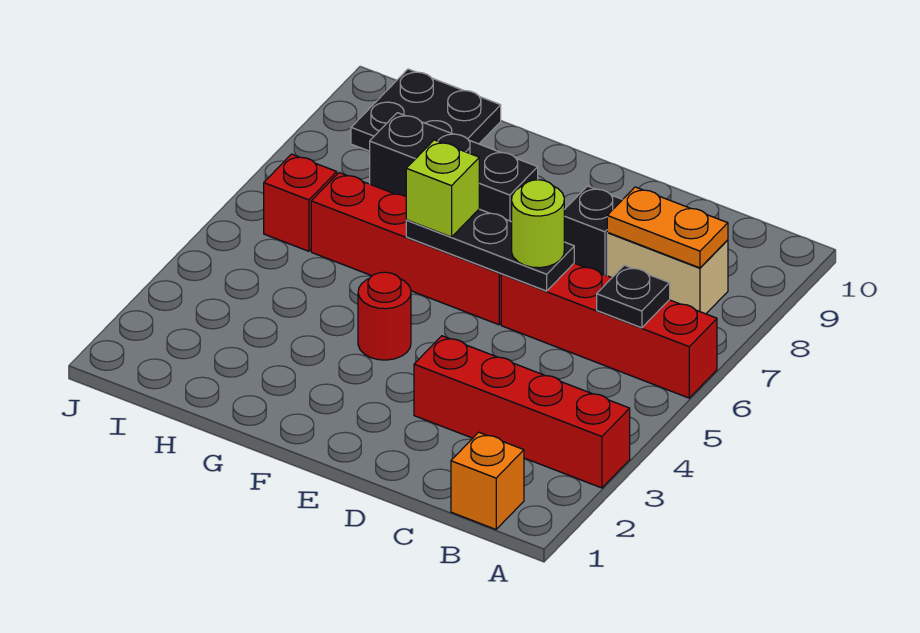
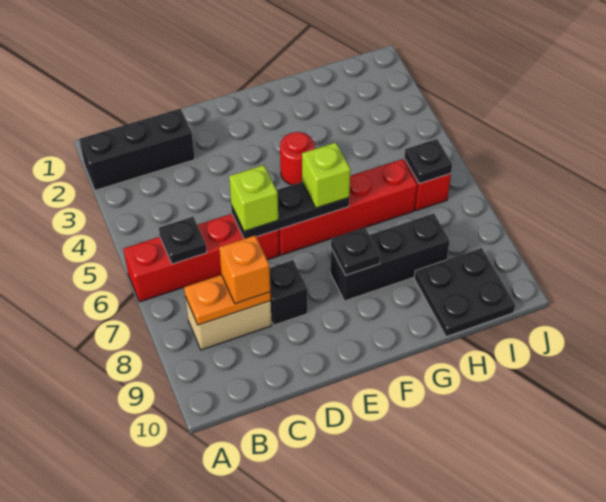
none -> black 1x3 brick [79,108,195,190]
red 1x4 brick [414,336,630,488] -> none
orange 1x1 brick [451,432,524,529] -> orange 1x1 brick moved to [219,236,270,304]
lime 1x1 round brick [512,180,564,268] -> lime 1x1 brick [229,165,278,231]
none -> black 1x1 plate [331,228,380,275]
none -> black 1x1 plate [404,139,452,184]

